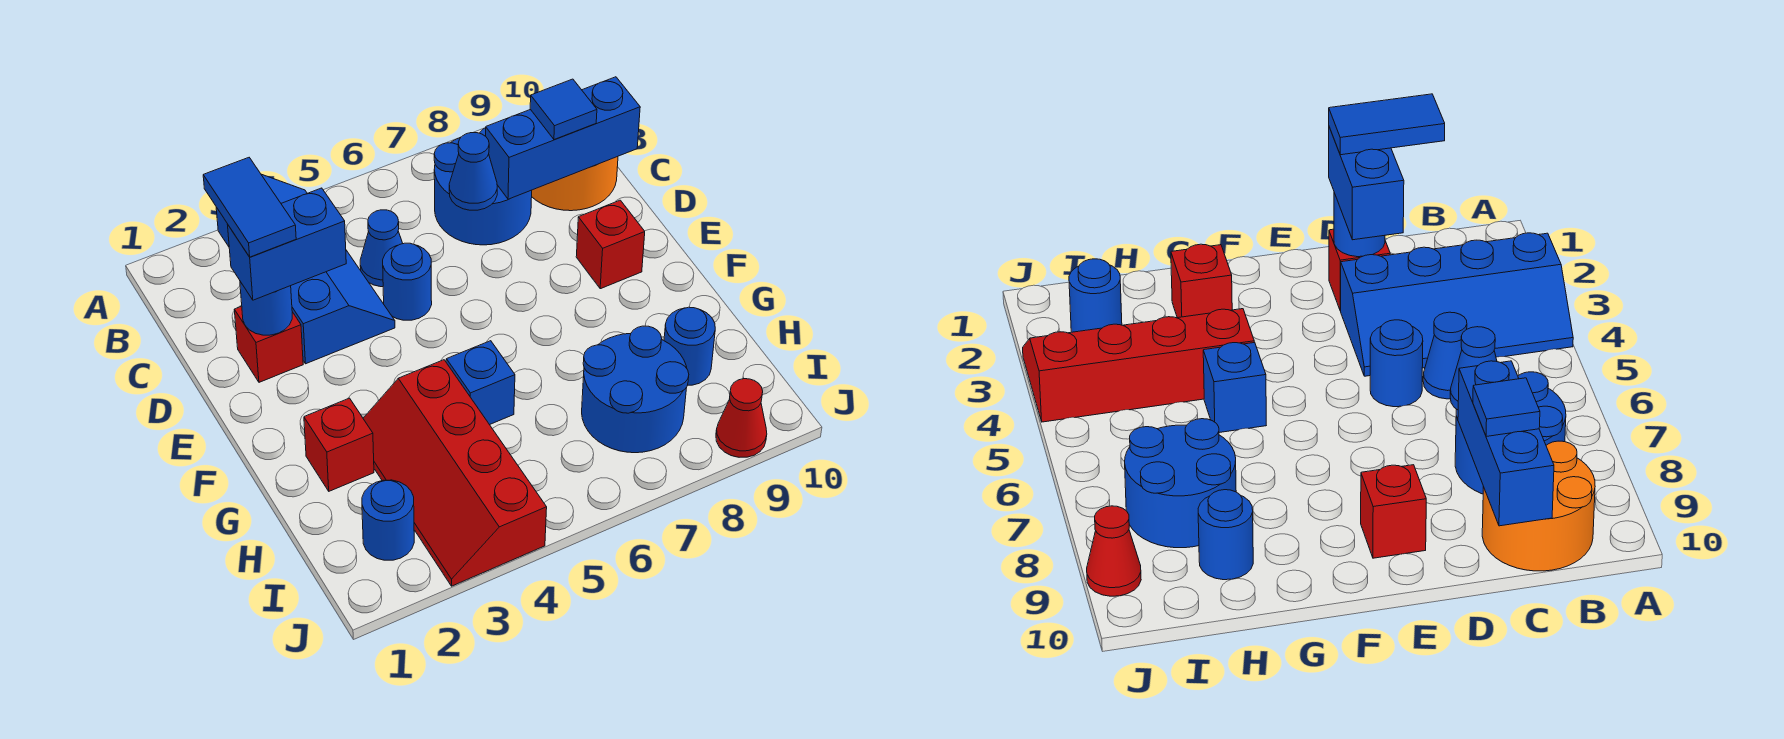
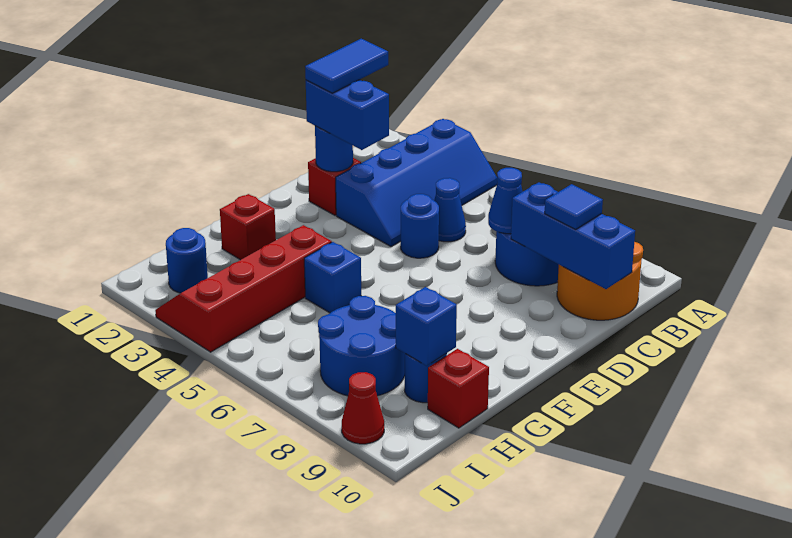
red 1x1 brick [576,200,645,289] -> red 1x1 brick moved to [428,349,489,428]
none -> blue 1x1 brick [396,287,457,366]

